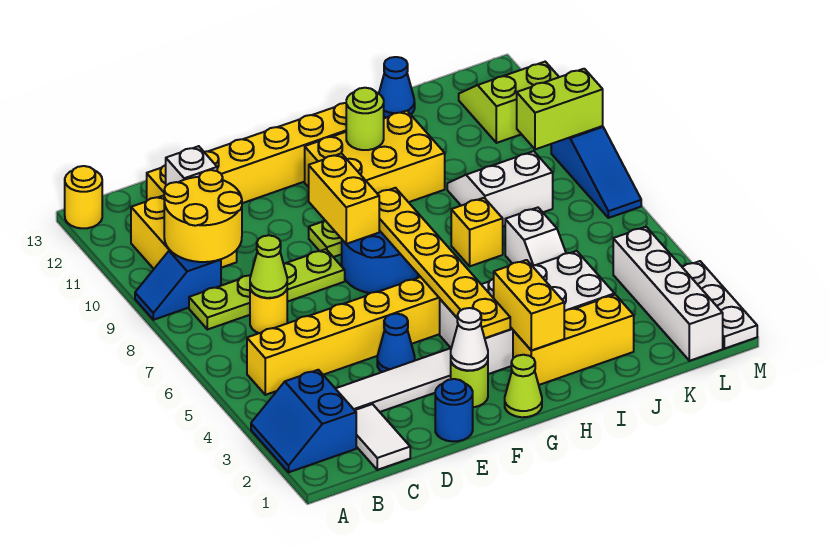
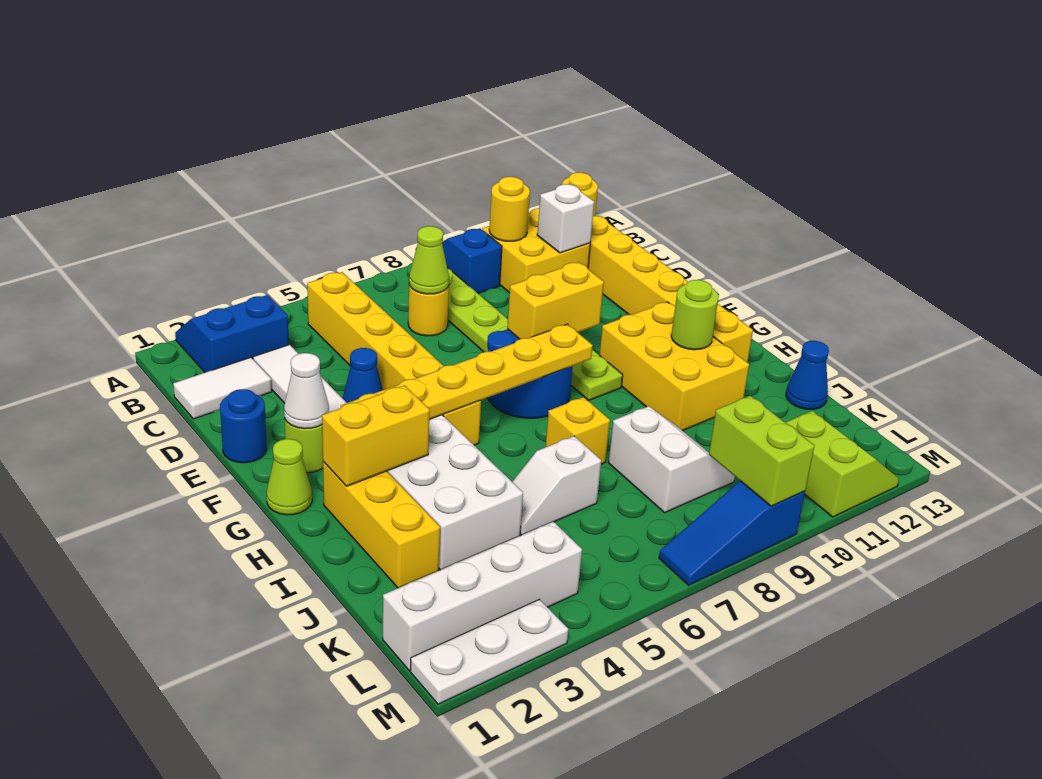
yellow 2x2 round brick [164,170,242,262] -> yellow 1x1 round brick [489,177,530,241]

